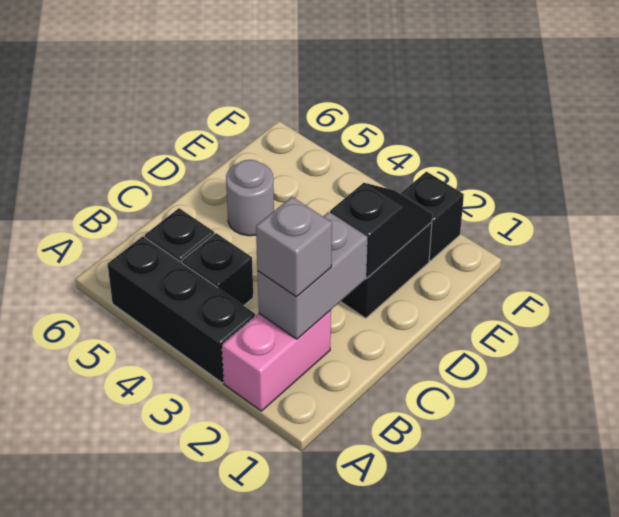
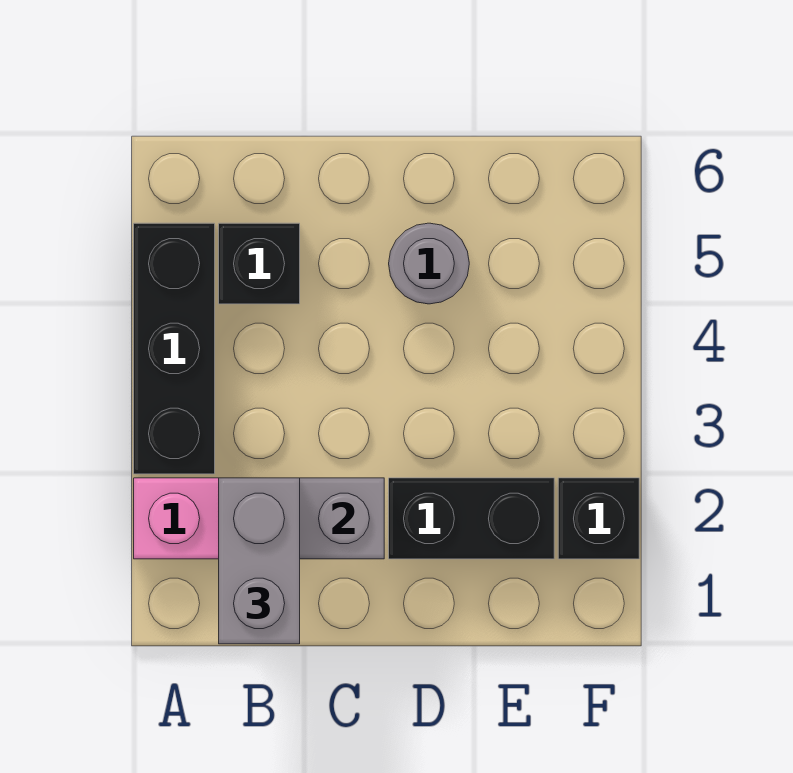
grey 1x1 brick [256,197,332,297] -> grey 1x2 brick [219,478,300,644]
black 1x1 brick [182,233,253,306] -> none
black 1x2 slope [330,183,433,278] -> none

